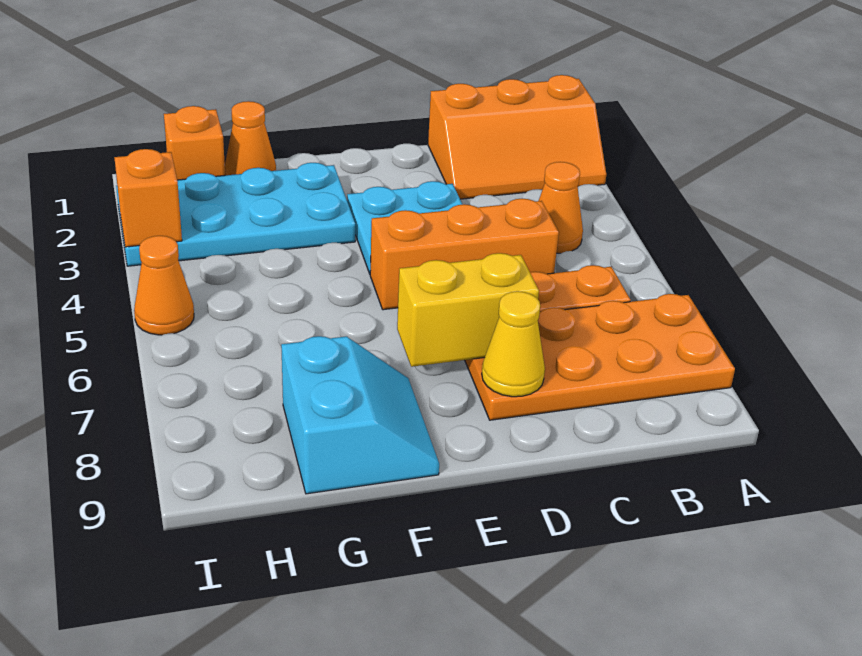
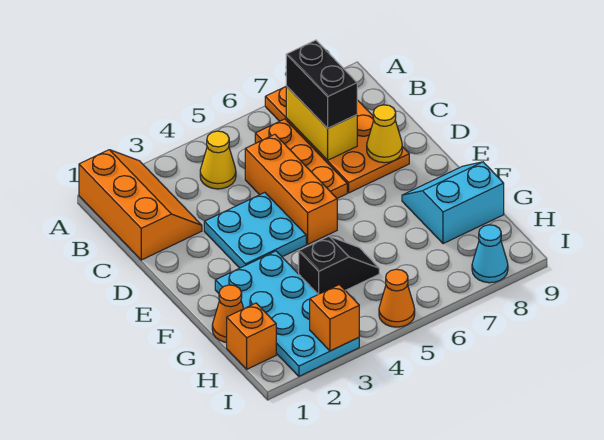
orange 1x1 cone [539,162,583,253] -> yellow 1x1 cone [200,131,236,189]
none -> black 1x2 brick [286,40,357,128]
yellow 1x2 brick [397,253,539,367] -> yellow 1x2 brick moved to [286,86,357,160]
none -> black 1x2 slope [299,236,379,294]
none -> cyan 1x1 cone [472,225,508,283]

